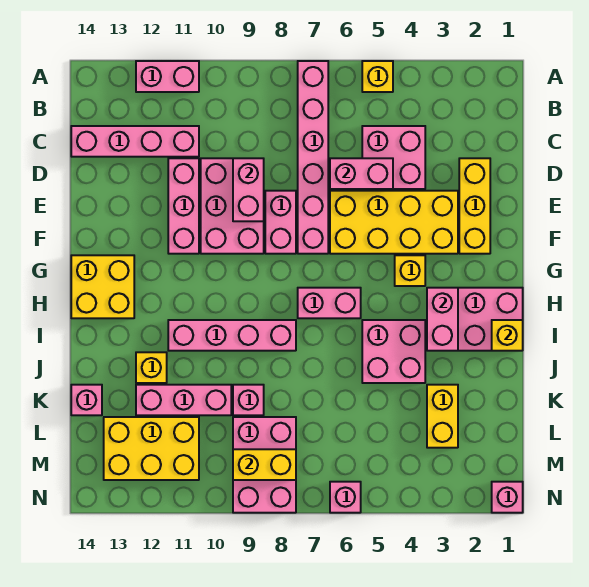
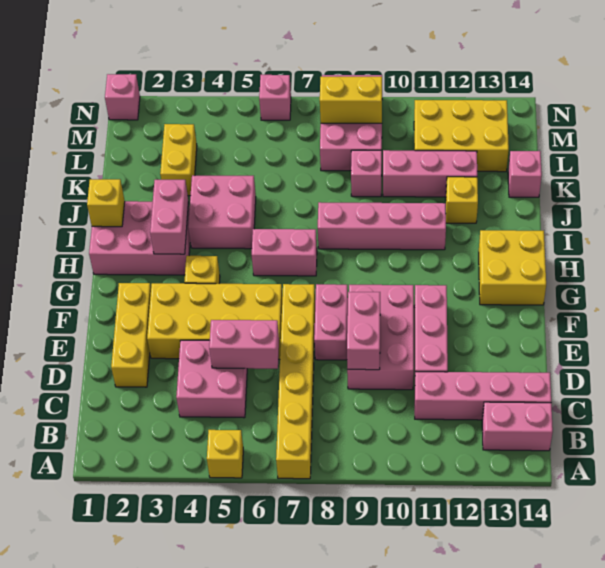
pink 1x6 brick [298,61,328,254] -> yellow 1x6 brick [276,284,315,479]
pink 1x2 brick [136,61,199,92] -> pink 1x2 brick moved to [482,402,553,451]

